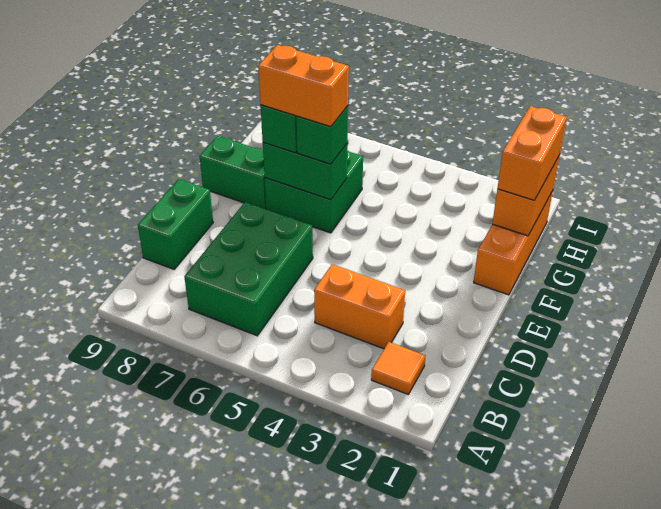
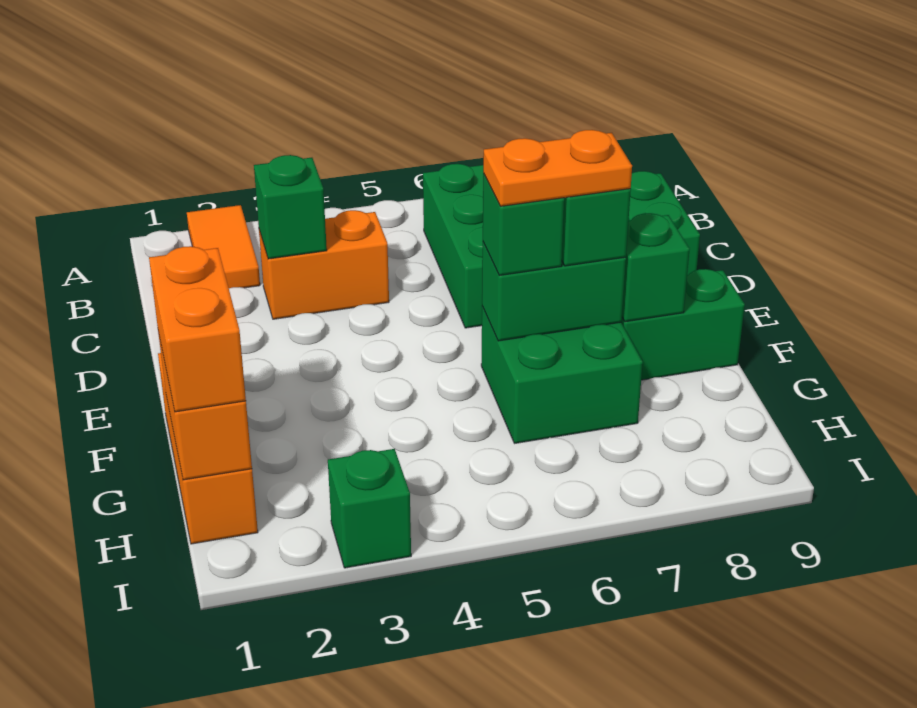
orange 1x1 tile [371,342,425,394] -> orange 1x2 tile [187,205,260,288]
none -> green 1x1 brick [254,155,327,259]
orange 1x2 brick [258,45,349,127] -> orange 1x2 plate [483,130,632,206]
none -> green 1x1 brick [622,213,690,322]
none -> green 1x1 brick [328,449,411,568]

